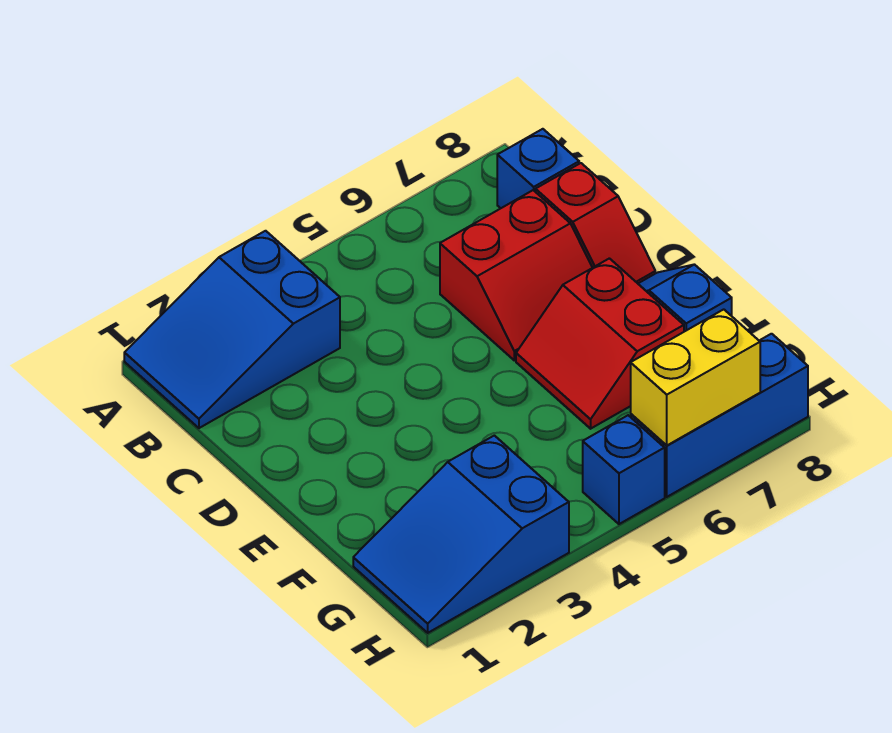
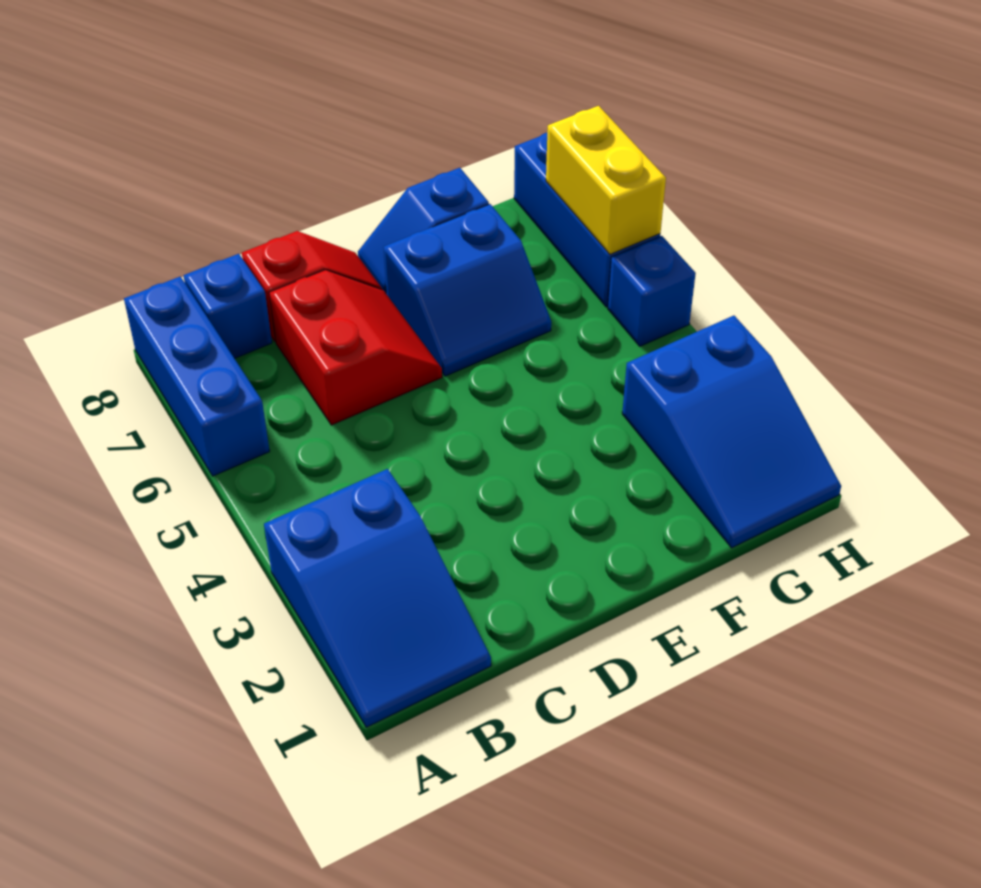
none -> blue 1x3 brick [124,276,270,476]
red 2x2 slope [516,258,684,429] -> blue 2x2 slope [384,204,551,376]

